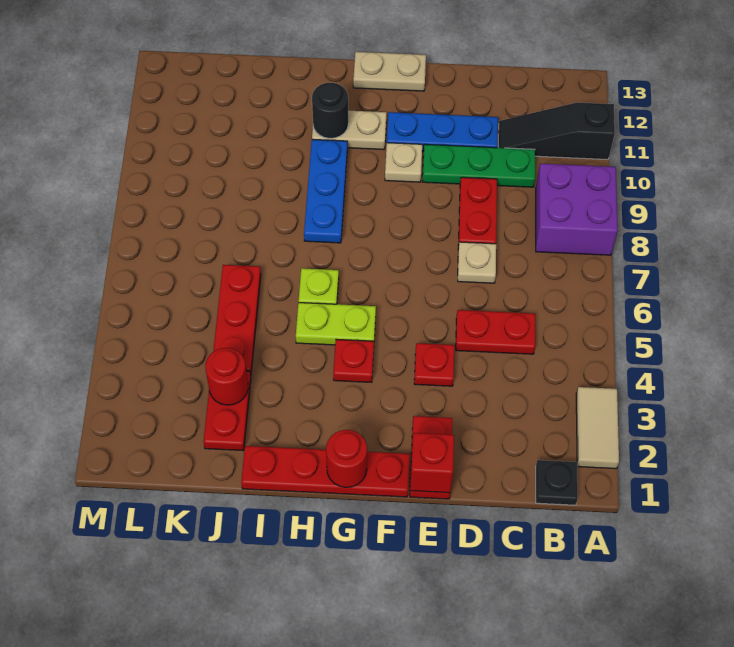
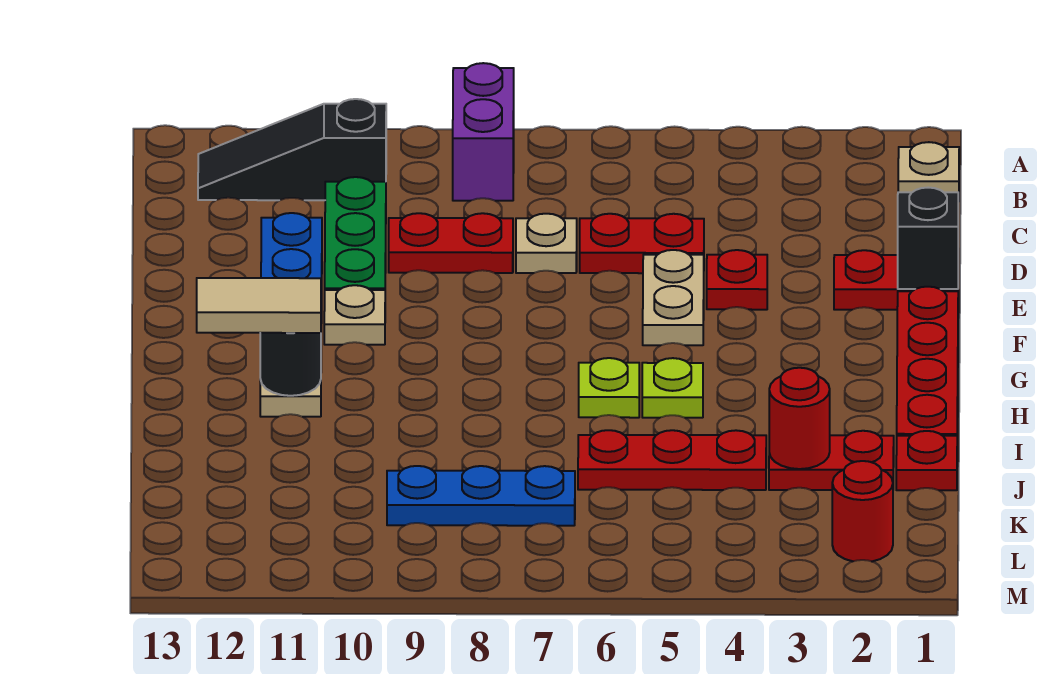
tan 1x2 tile [576,387,619,469] -> tan 1x2 tile moved to [197,278,321,333]
purple 2x2 brick [536,163,618,255] -> purple 1x2 brick [453,63,514,201]
black 1x3 slope [498,103,615,159] -> black 1x3 slope turned to [198,99,386,200]
black 1x1 plate [536,460,578,505] -> tan 1x1 plate [898,142,959,202]
red 1x2 plate [456,310,535,354] -> red 1x2 plate turned to [580,214,704,273]
red 1x1 brick [410,433,454,493] -> black 1x1 brick [898,188,958,289]
tan 1x2 plate [353,52,426,91] -> tan 1x2 plate moved to [643,250,704,345]
red 1x1 round brick [326,430,367,487] -> red 1x1 round brick moved to [832,461,893,561]
red 1x1 plate [333,339,374,382] -> red 1x1 plate moved to [896,431,957,490]
lime 1x2 plate [296,303,376,345] -> lime 1x1 plate [642,358,703,418]
blue 1x3 plate [304,139,347,243] -> blue 1x3 plate moved to [387,466,575,526]

